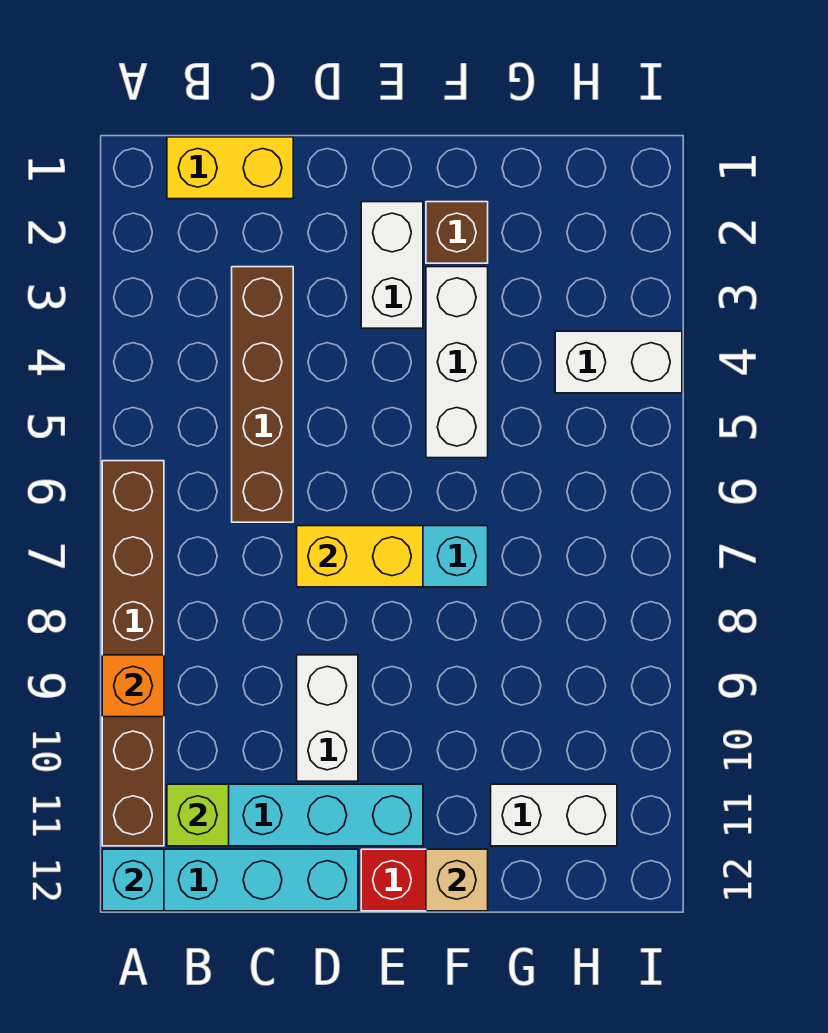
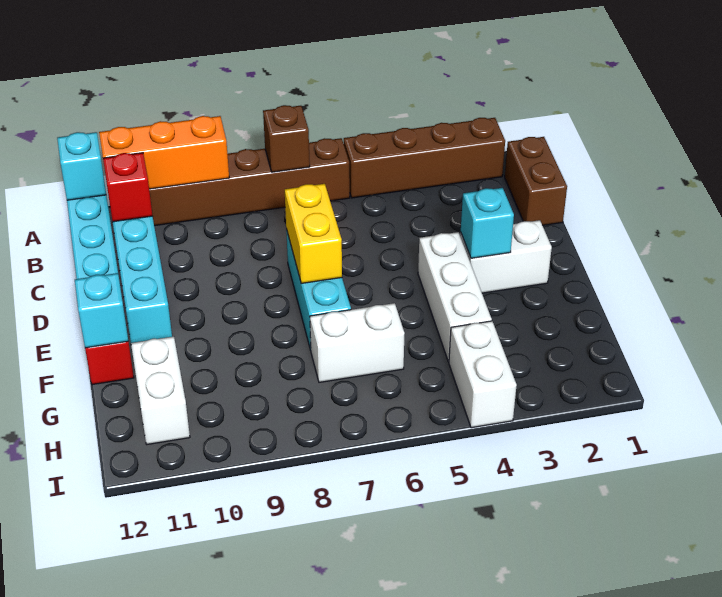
orange 1x1 brick [102,655,164,717] -> orange 1x3 brick [99,116,229,189]
yellow 1x2 brick [167,137,293,199] -> brown 1x2 brick [505,137,567,225]
lime 1x1 brick [167,784,229,846] -> red 1x1 brick [103,153,152,222]
brown 1x4 brick [232,267,293,522] -> brown 1x4 brick moved to [344,118,505,198]
white 1x2 brick [297,655,358,781] -> white 1x2 brick moved to [310,303,405,382]
none -> cyan 1x1 brick [461,188,514,258]
brown 1x1 brick [426,202,488,263] -> brown 1x1 brick moved to [263,105,310,172]
white 1x3 brick [426,267,488,458] -> white 1x3 brick turned to [418,232,492,362]
tan 1x1 brick [426,849,488,911] -> cyan 1x1 brick [75,273,128,348]

